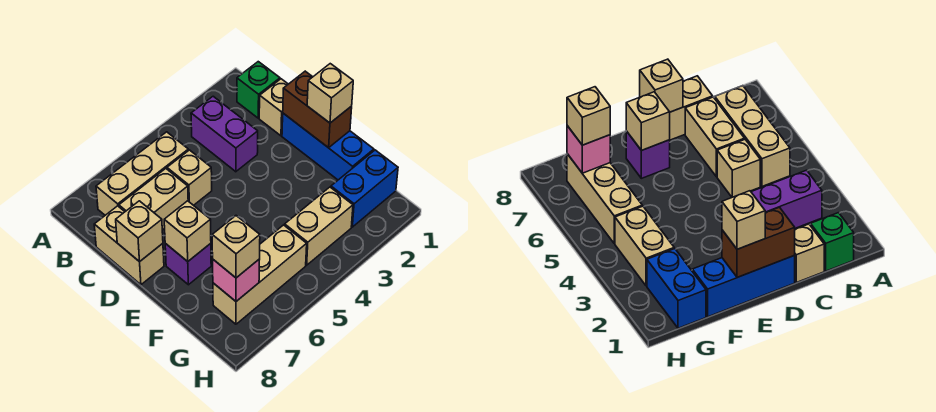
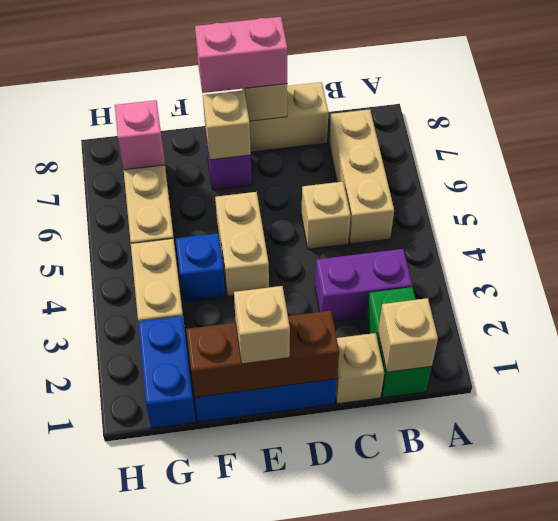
green 1x1 brick [237,62,280,118] -> green 1x2 brick [366,287,432,398]
tan 1x2 brick [119,169,188,230] -> tan 1x2 brick moved to [215,192,269,296]
brown 1x2 brick [283,71,352,148] -> brown 1x3 brick [186,311,339,397]
none -> pink 1x2 brick [195,17,287,93]
none -> blue 1x1 brick [176,233,225,302]
tan 1x1 brick [212,216,260,278] -> tan 1x1 brick moved to [378,298,438,372]

